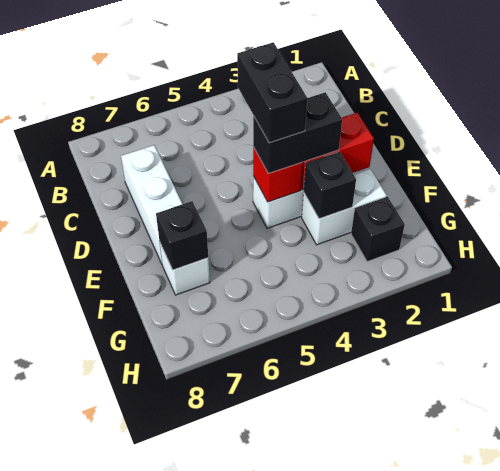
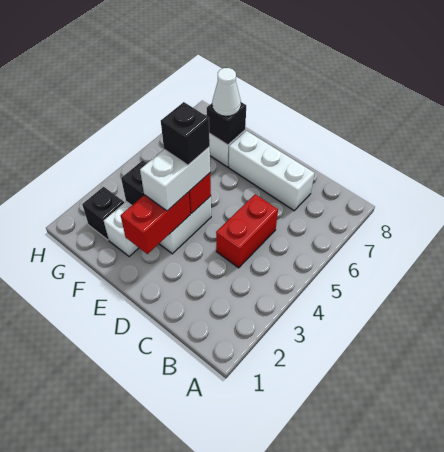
none -> red 1x2 brick [216,194,278,268]
black 1x2 brick [237,42,307,143] -> black 1x1 brick [161,102,210,165]
black 1x2 brick [253,92,342,173] -> white 1x2 brick [140,147,210,211]
none -> white 1x1 cone [212,68,241,116]

